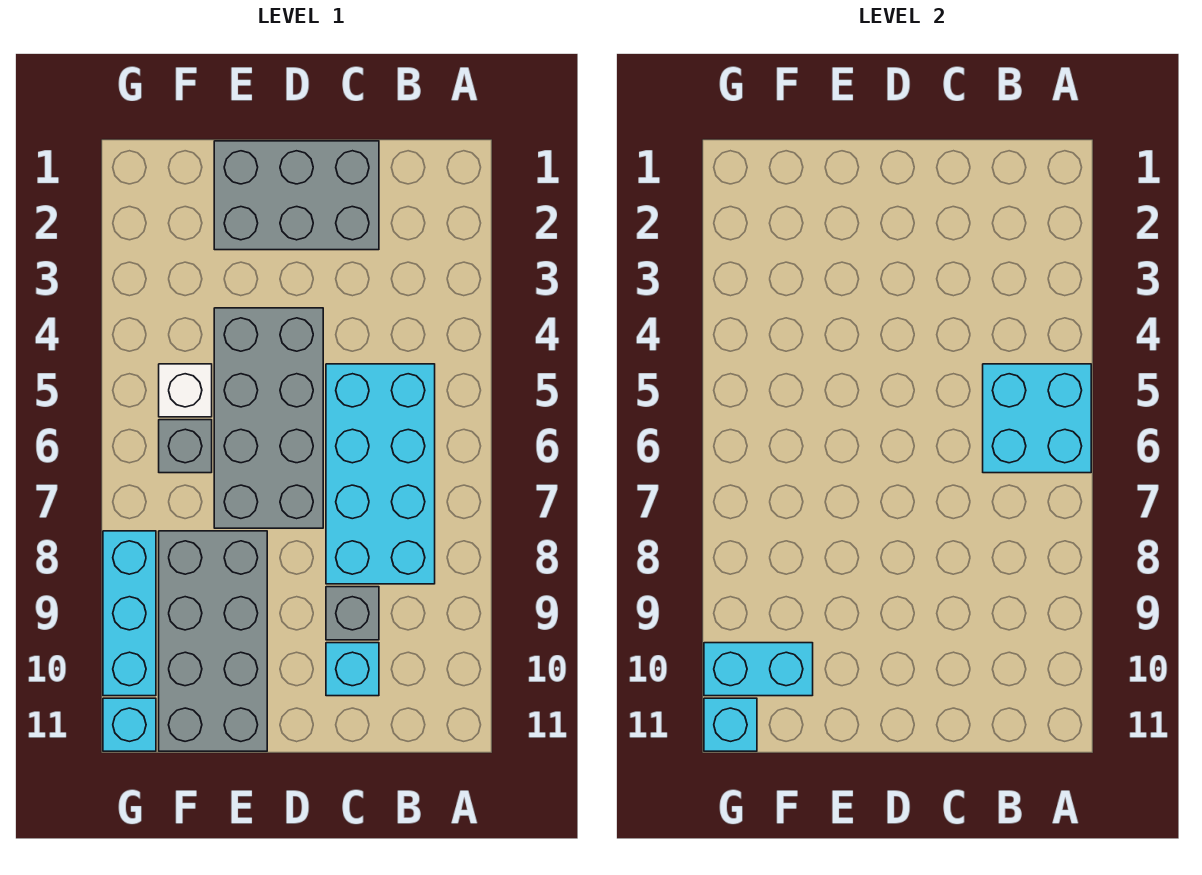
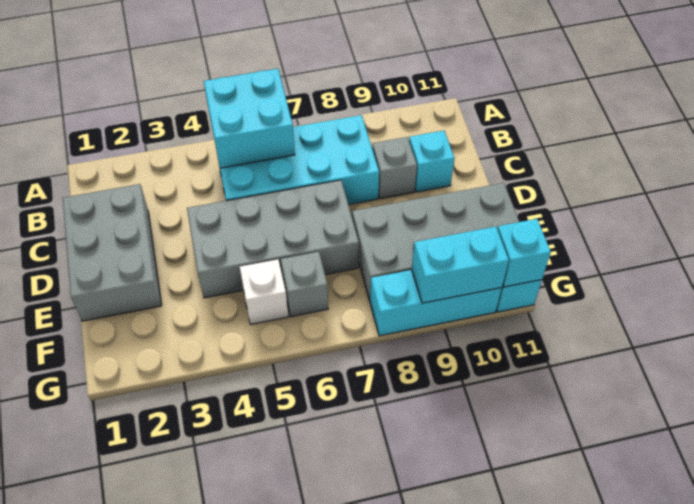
cyan 1x2 brick [704,643,813,696] -> cyan 1x2 brick turned to [412,227,509,303]

